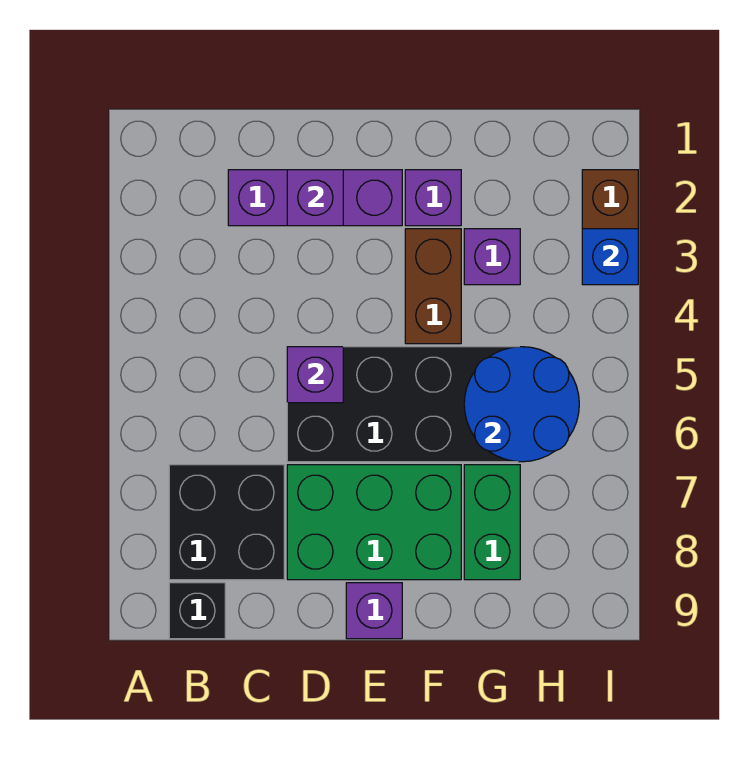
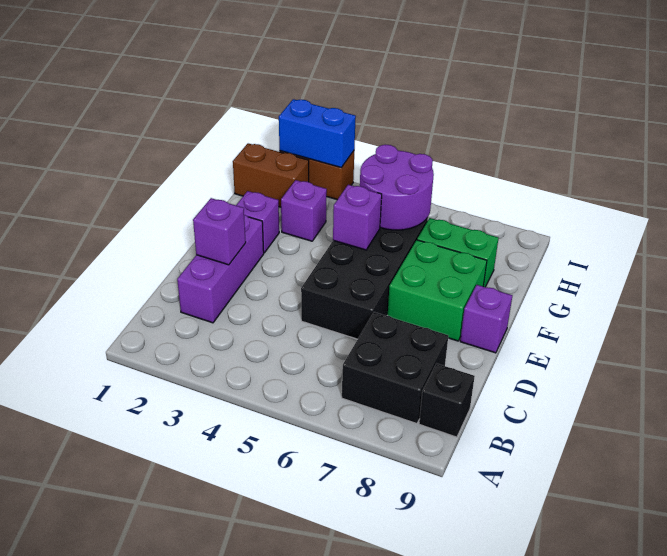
purple 1x1 brick [287,347,343,403] -> purple 1x1 brick moved to [333,185,382,250]
green 2x3 brick [287,465,461,580] -> green 2x2 brick [388,240,487,341]
brown 1x2 brick [405,229,461,344] -> brown 1x2 brick moved to [233,143,309,207]
blue 2x2 round brick [464,347,579,462] -> purple 2x2 round brick [360,145,434,230]
blue 1x1 brick [582,229,638,285] -> blue 1x2 brick [279,99,356,167]

